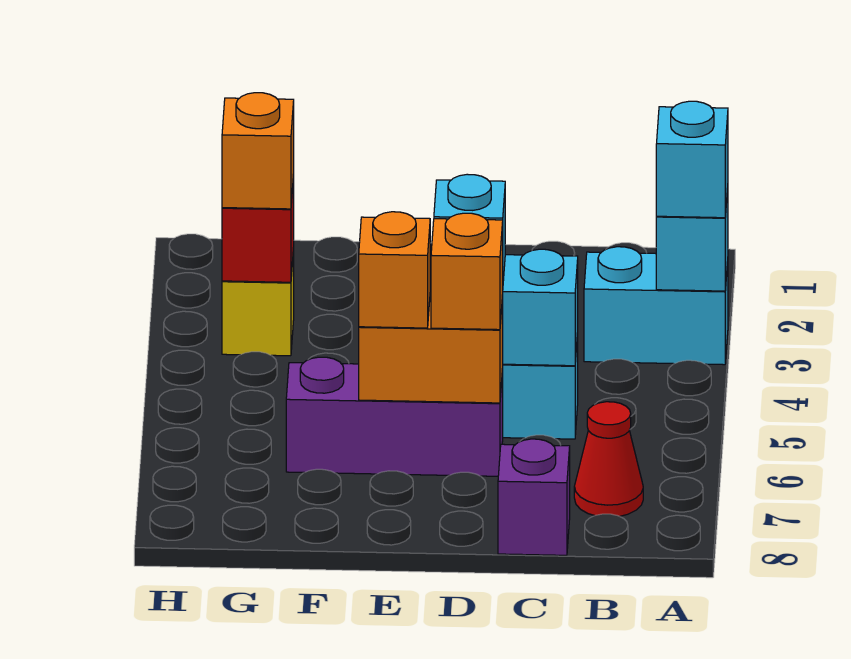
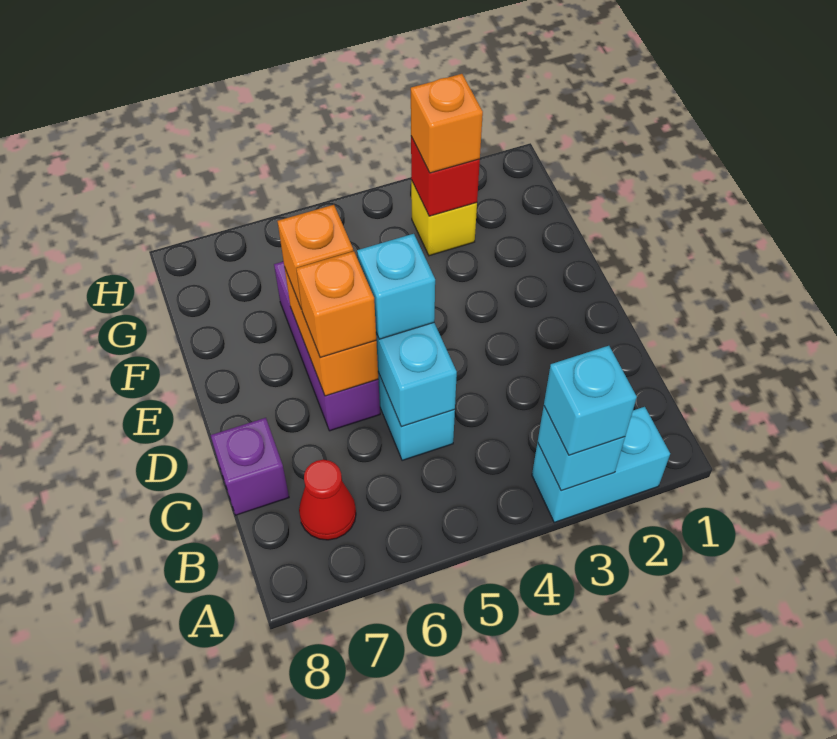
cyan 1x2 brick [584,247,728,365] -> cyan 1x2 brick turned to [532,407,670,522]

